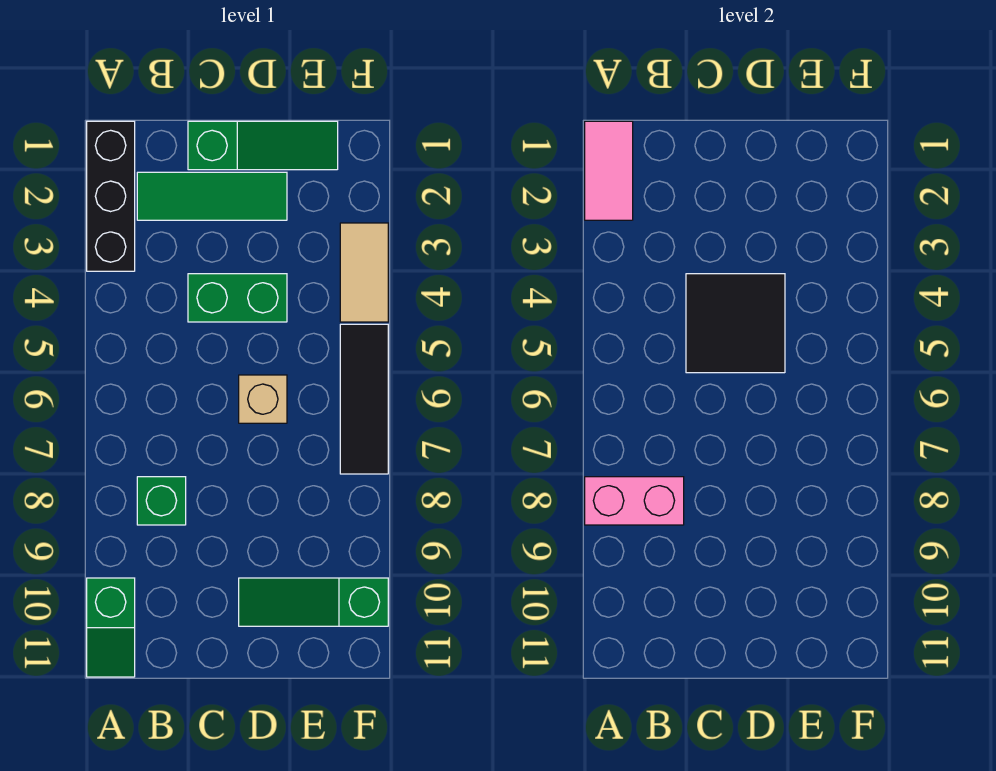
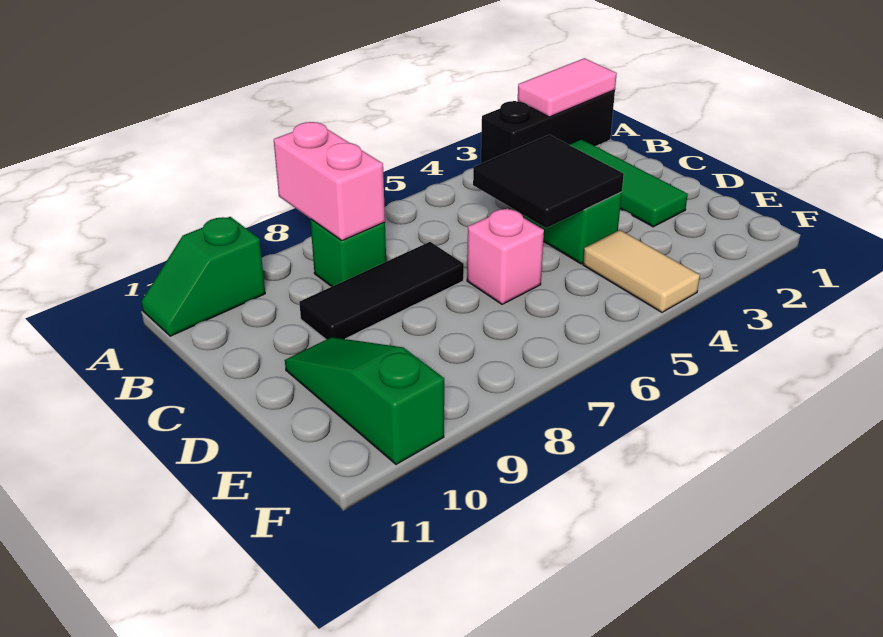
green 1x3 slope [188,121,338,170] -> none
tan 1x1 brick [239,375,287,423] -> pink 1x1 brick [467,208,544,304]
tan 1x2 tile [340,223,388,322] -> tan 1x2 tile turned to [583,230,700,312]
black 1x3 tile [340,324,388,474] -> black 1x3 tile moved to [299,242,464,340]

